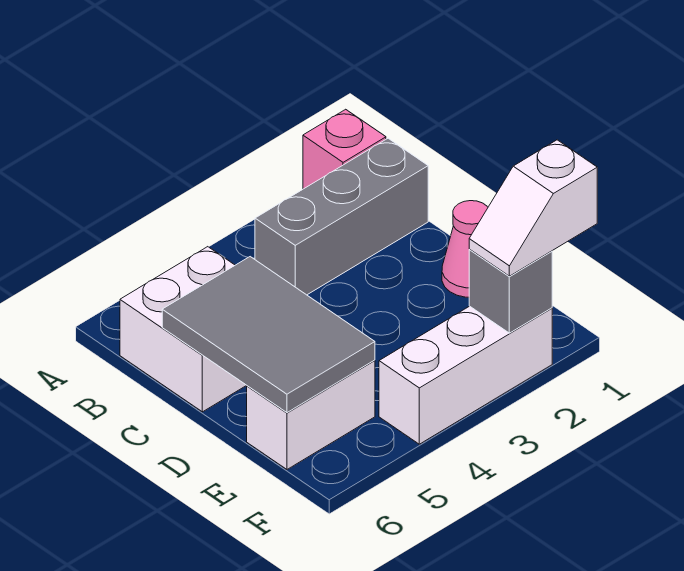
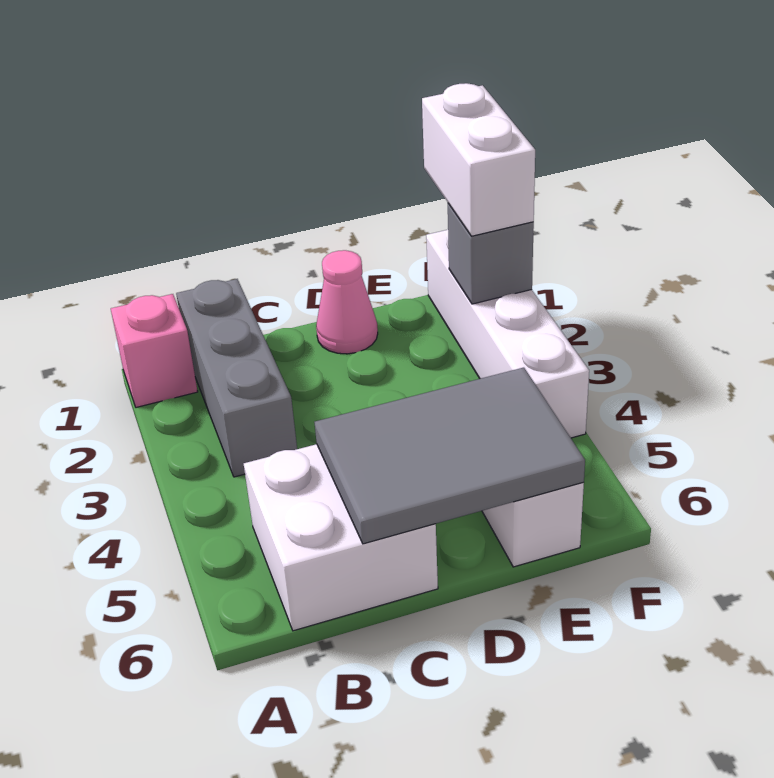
white 1x2 slope [469,140,597,276] -> white 1x2 brick [422,83,535,236]
white 1x3 brick [379,306,552,444] -> white 1x4 brick [426,229,589,438]

